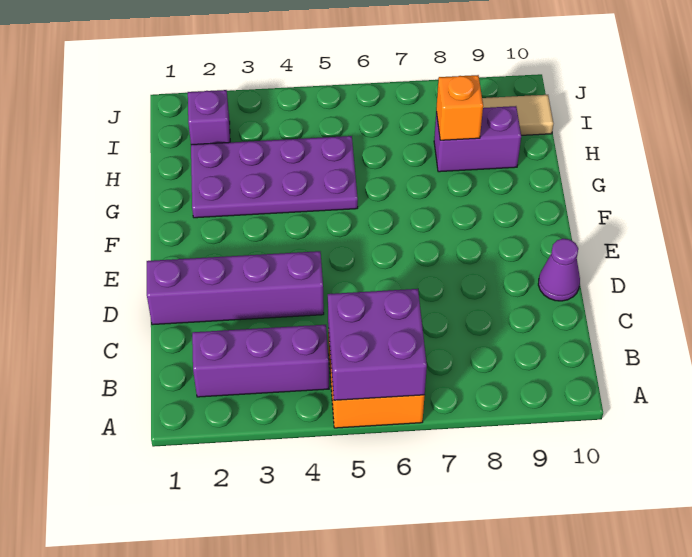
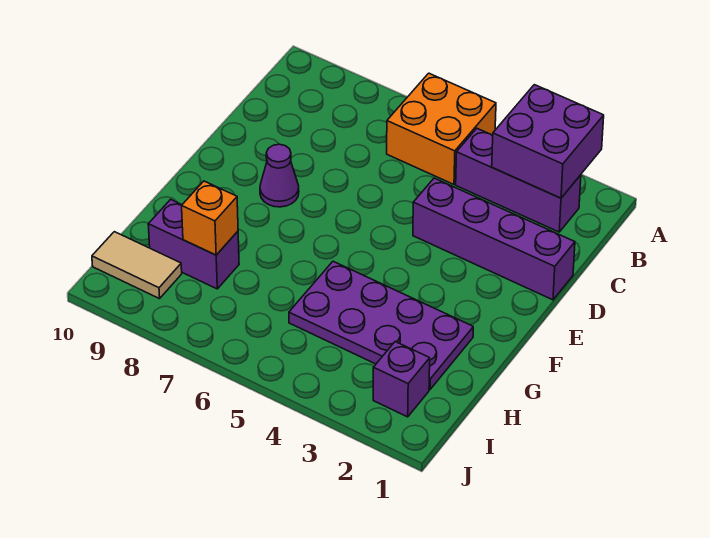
purple 2x2 brick [328,289,427,400] -> purple 2x2 brick moved to [492,85,604,198]
purple 1x1 cone [538,239,580,301] -> purple 1x1 cone moved to [260,144,299,207]

